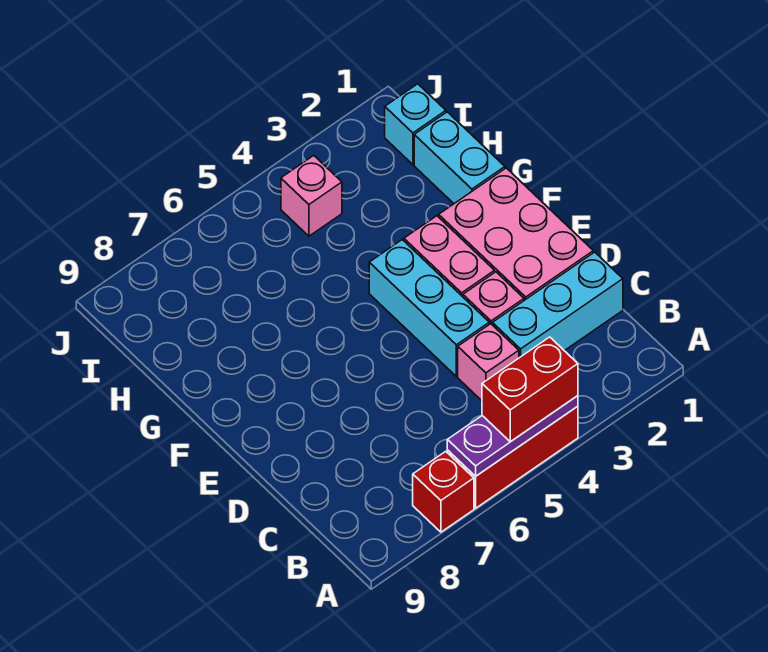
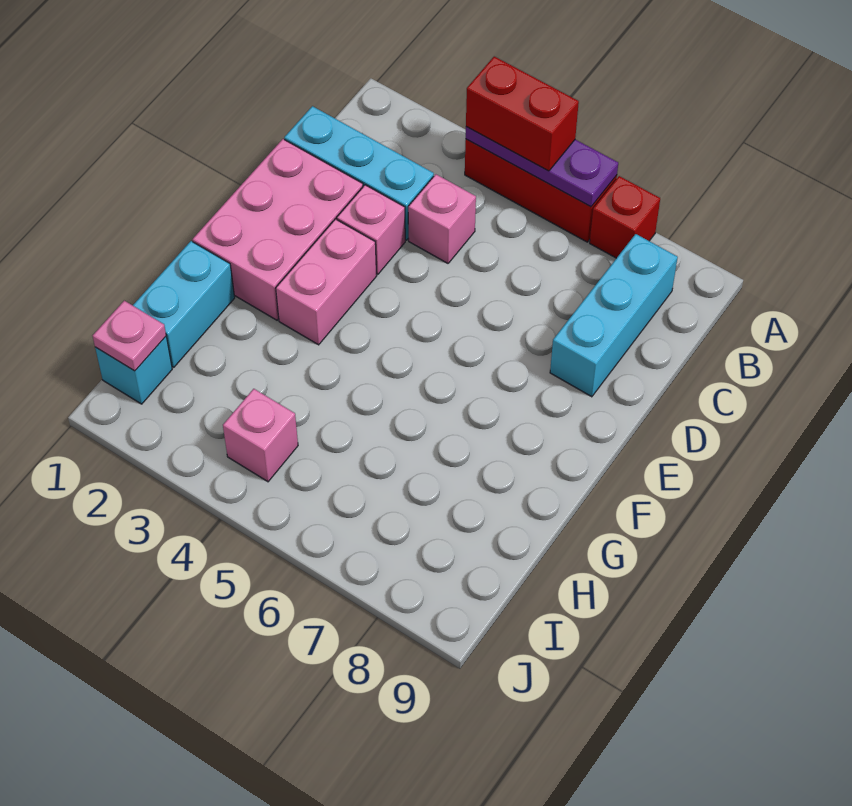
cyan 1x3 brick [369,240,489,376] -> cyan 1x3 brick moved to [550,234,678,397]
none -> pink 1x1 plate [93,301,166,371]

